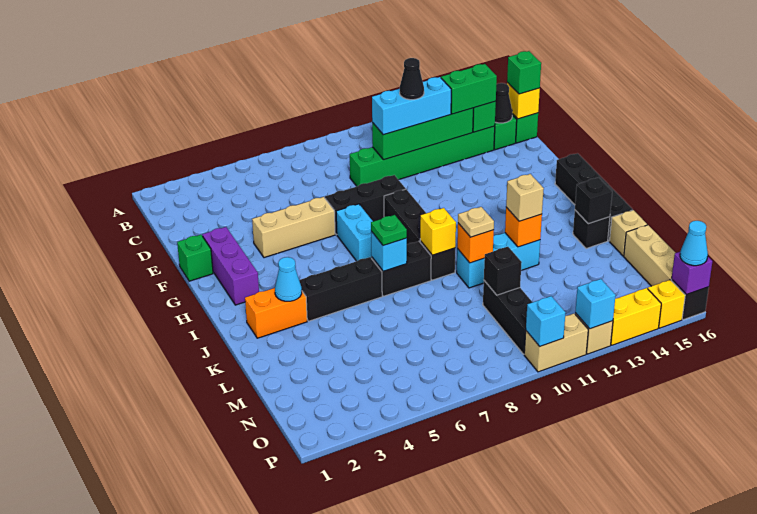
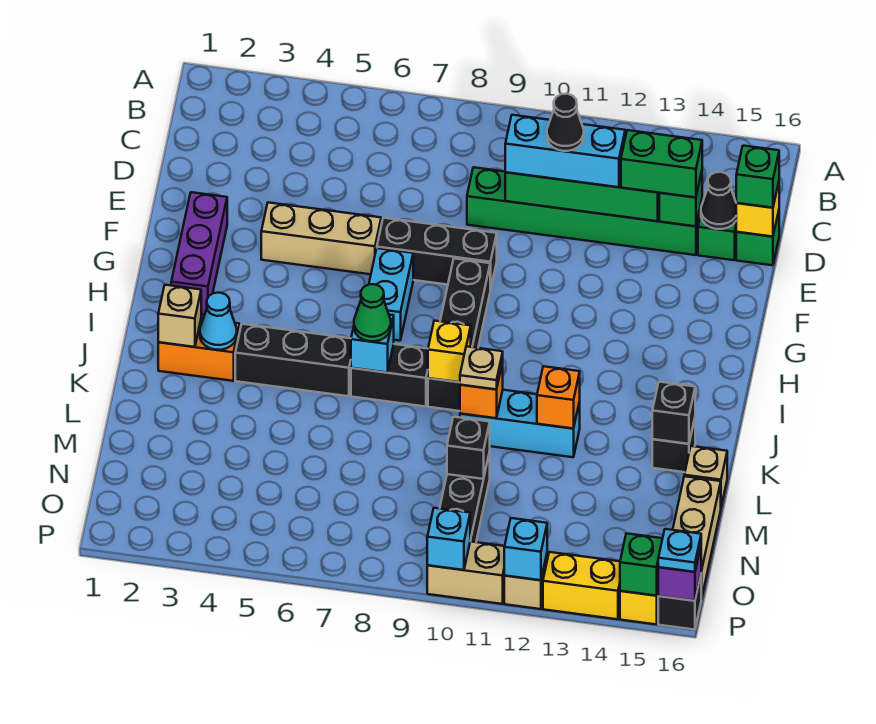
green 1x1 brick [177,235,213,281] -> green 1x1 brick moved to [620,533,663,596]
black 1x4 brick [555,153,633,241] -> none
green 1x1 plate [371,215,407,246] -> green 1x1 cone [354,284,391,341]
tan 1x1 brick [506,174,544,221] -> tan 1x1 brick moved to [158,285,201,347]
cyan 1x1 cone [680,221,708,266] -> cyan 1x1 plate [658,529,701,572]

